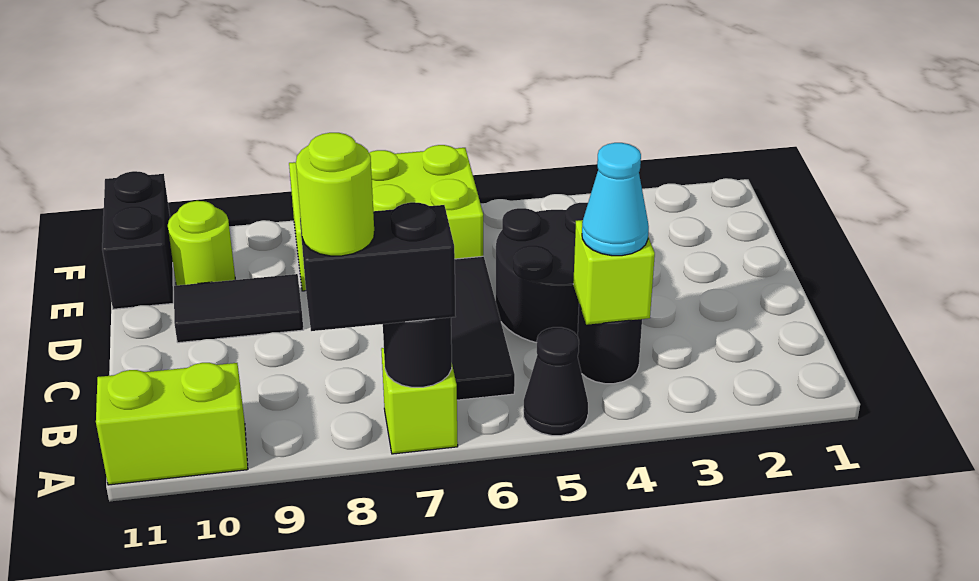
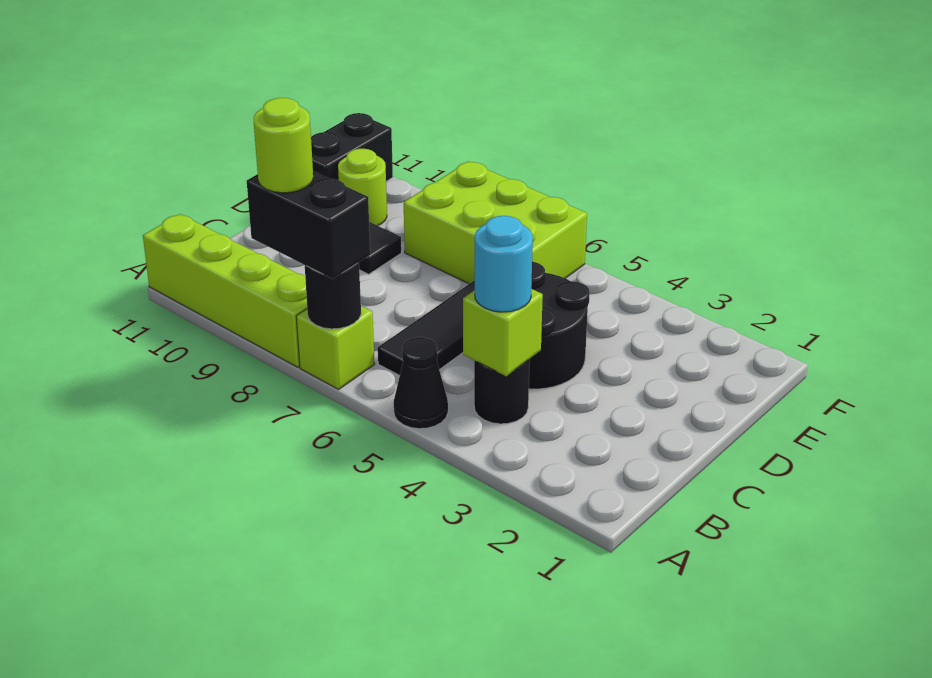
lime 1x2 brick [96,363,248,485] -> lime 1x4 brick [143,214,307,367]
cyan 1x1 cone [582,143,649,256] -> cyan 1x1 round brick [475,216,533,312]

